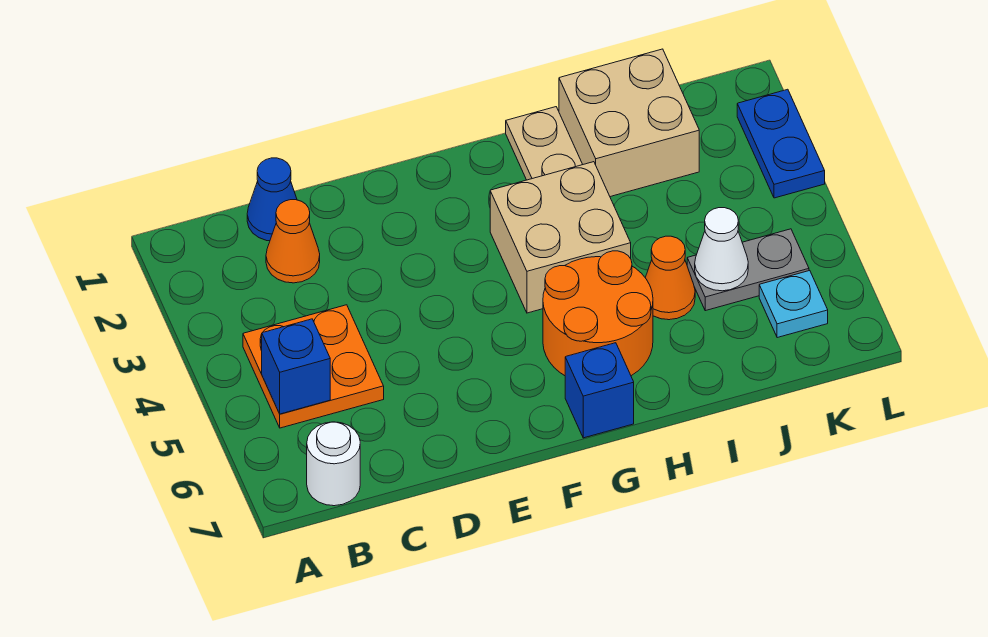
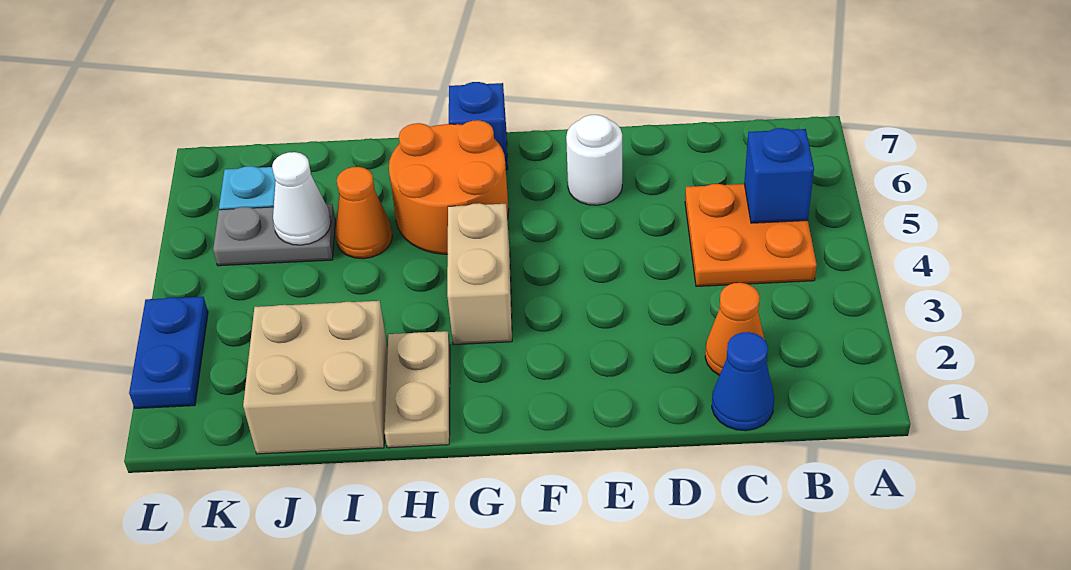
white 1x1 round brick [307,422,360,506] -> white 1x1 round brick moved to [566,115,622,205]
tan 2x2 brick [490,162,631,313] -> tan 1x2 brick [447,203,512,345]

